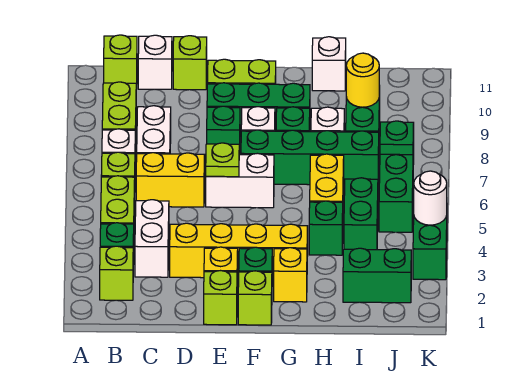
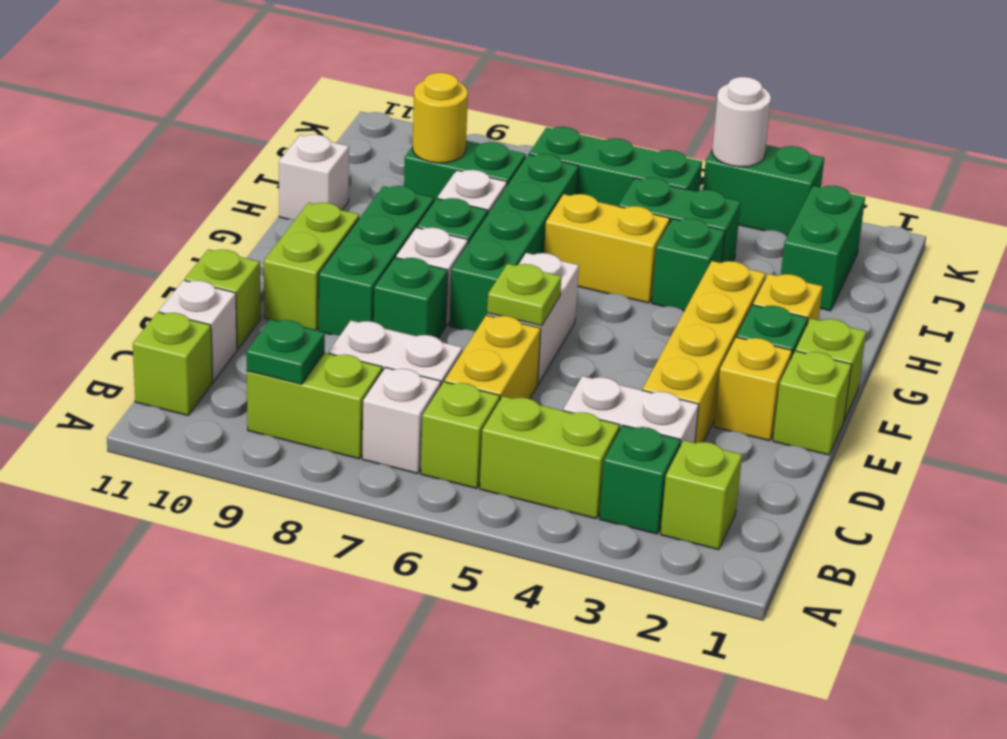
green 1x1 plate [380,121,414,155] -> green 1x1 plate moved to [246,319,325,384]

